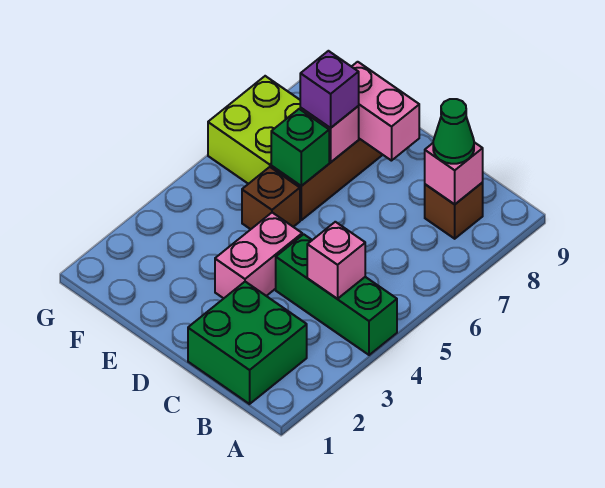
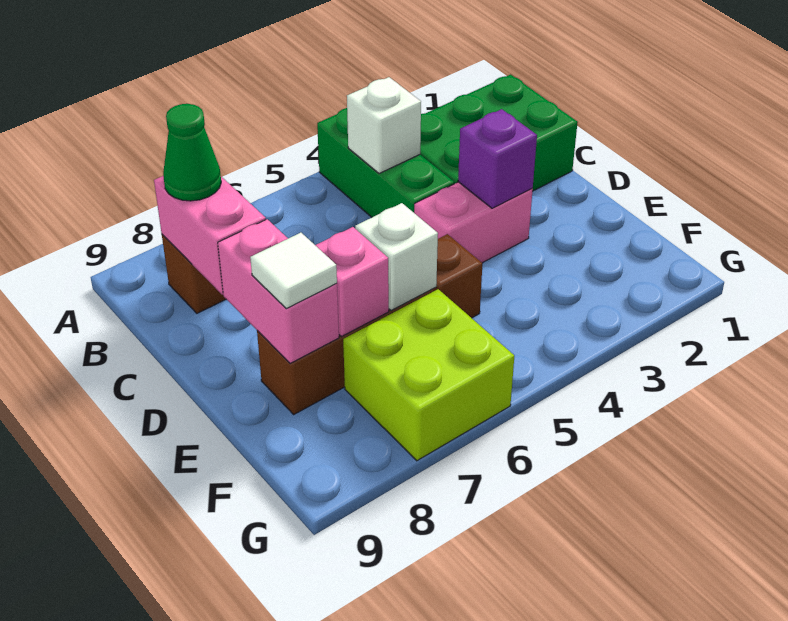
green 2x2 brick [188,282,307,404] -> green 2x3 brick [420,75,578,191]
pink 1x1 brick [307,222,365,299] -> white 1x1 brick [347,77,421,173]
pink 1x1 brick [425,142,483,204] -> pink 1x2 brick [154,176,266,295]
green 1x1 brick [271,109,329,186] -> white 1x1 brick [355,203,438,310]
purple 1x1 brick [300,51,359,128] -> purple 1x1 brick moved to [458,109,537,208]
none -> white 1x1 tile [250,233,337,309]

